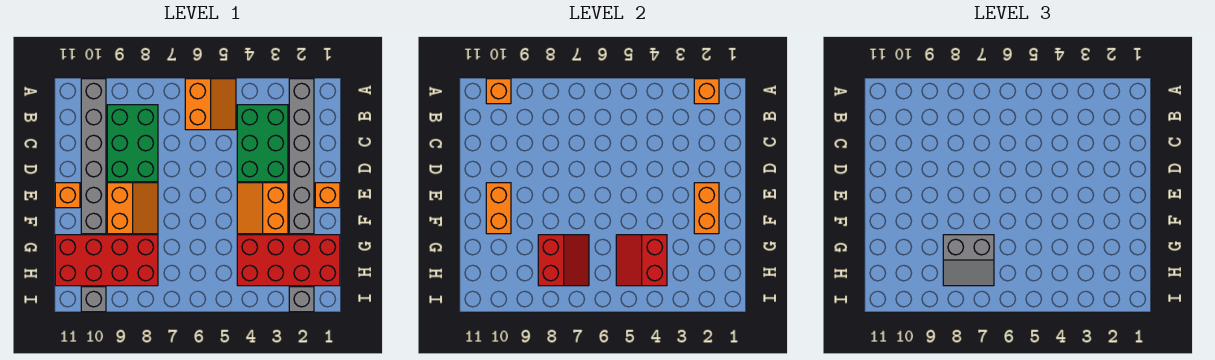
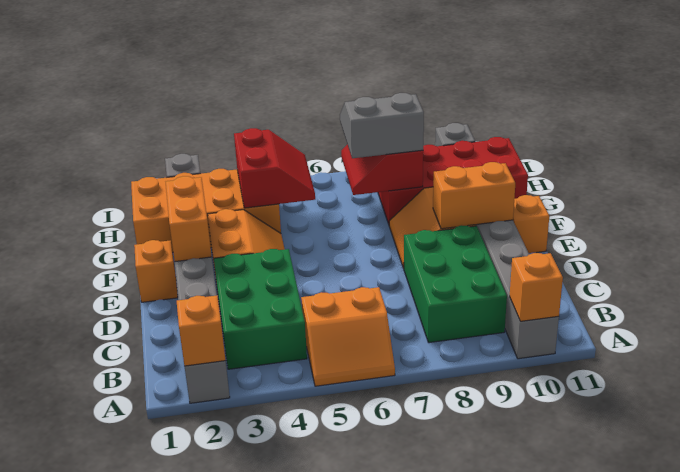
orange 2x2 slope [185,79,236,130] -> orange 2x2 slope turned to [301,287,395,386]
orange 1x2 brick [486,183,511,234] -> orange 1x2 brick turned to [433,162,515,229]
red 2x4 brick [237,235,340,286] -> orange 2x4 brick [131,169,281,252]

